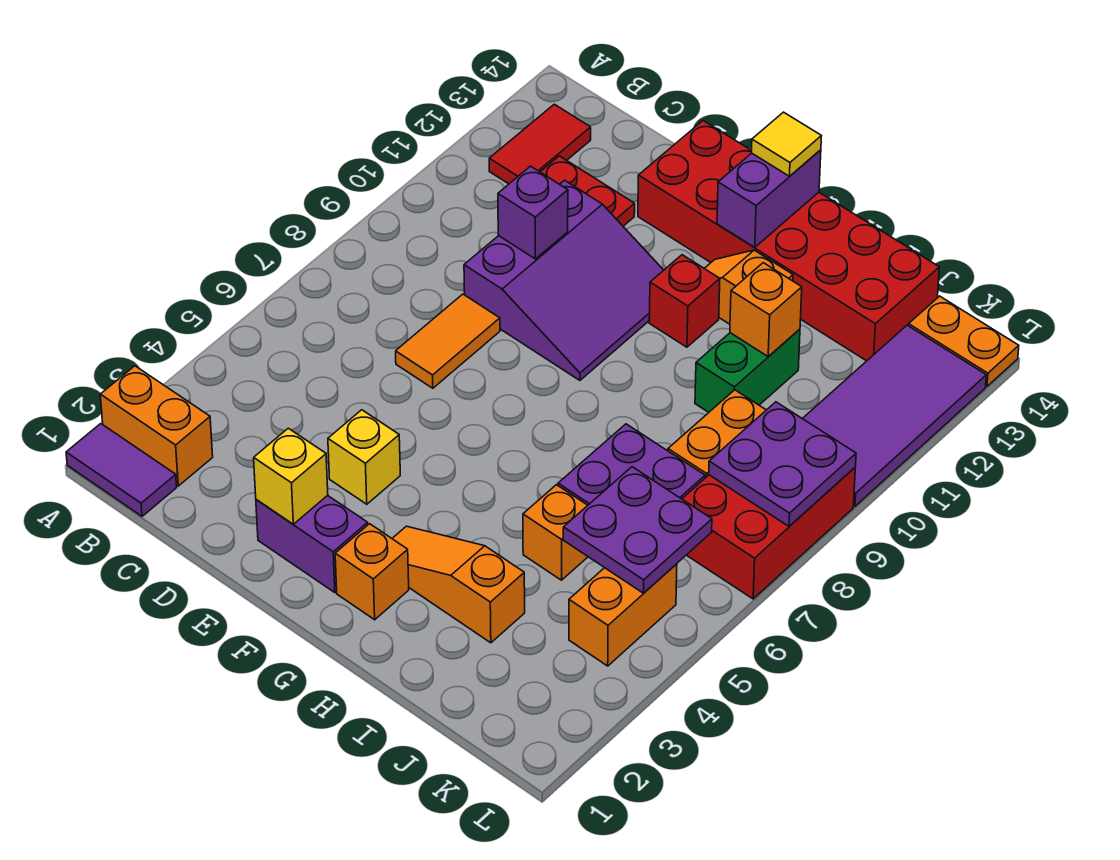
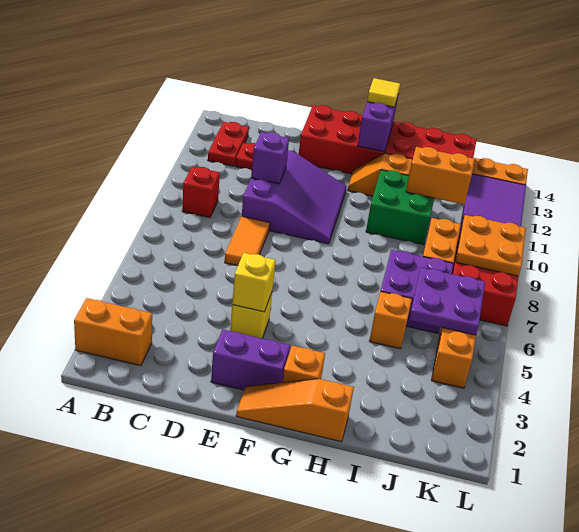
purple 1x2 tile [66,424,177,516] -> none
red 1x2 tile [489,104,591,184] -> red 1x2 plate [208,122,249,166]
yellow 1x1 brick [254,428,328,524] -> yellow 1x1 brick moved to [232,253,276,312]
orange 1x3 slope [392,526,525,643] -> orange 1x3 slope moved to [236,379,354,442]
red 1x1 brick [649,255,720,347] -> red 1x1 brick moved to [182,166,220,218]
green 1x2 brick [695,329,800,412] -> green 2x2 brick [366,170,434,245]
orange 1x1 brick [730,263,802,357] -> orange 1x2 brick [406,147,475,205]
purple 2x2 plate [709,402,856,526] -> orange 2x2 plate [456,215,526,276]

